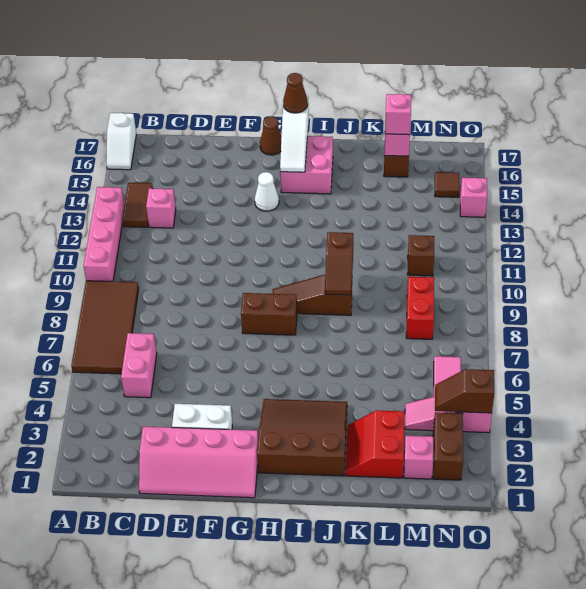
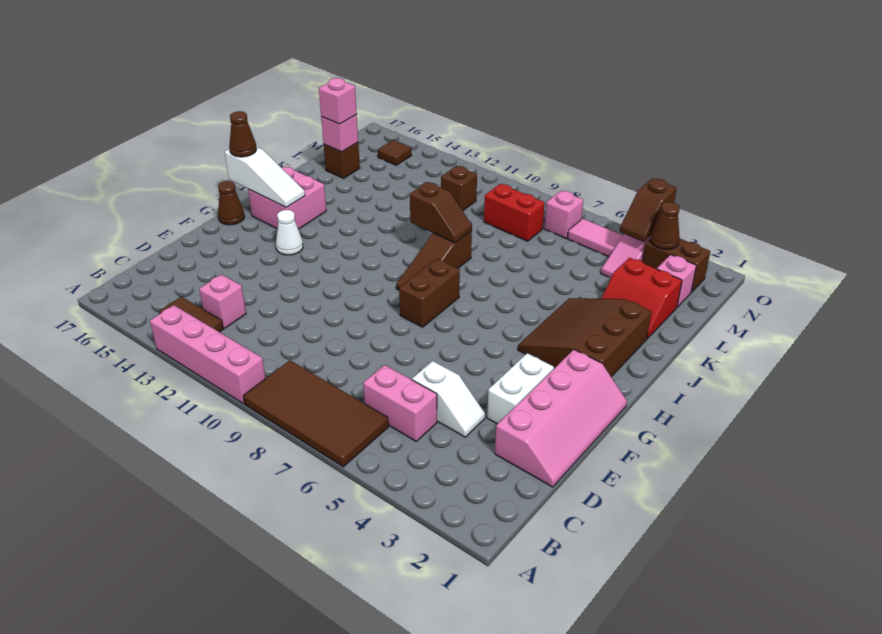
white 1x2 slope [107,113,136,170] -> white 1x2 slope moved to [412,361,485,437]
none -> brown 1x1 cone [650,202,680,250]
pink 1x1 brick [460,178,487,217] -> pink 1x1 brick moved to [544,191,583,238]

